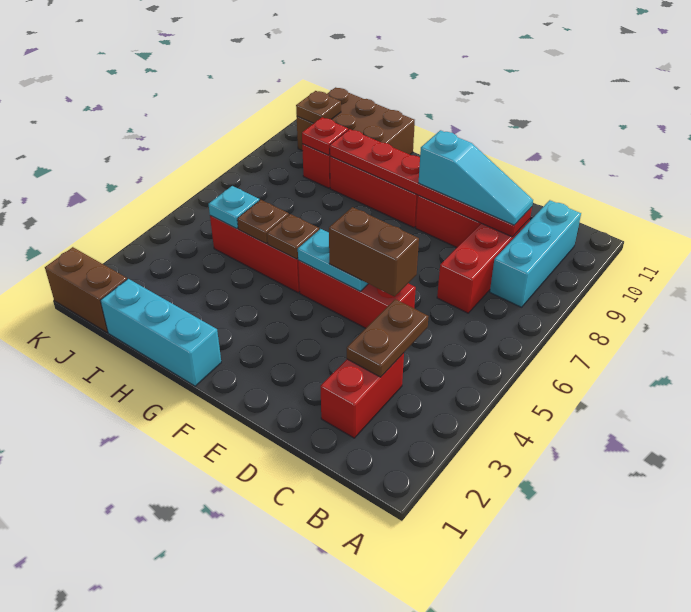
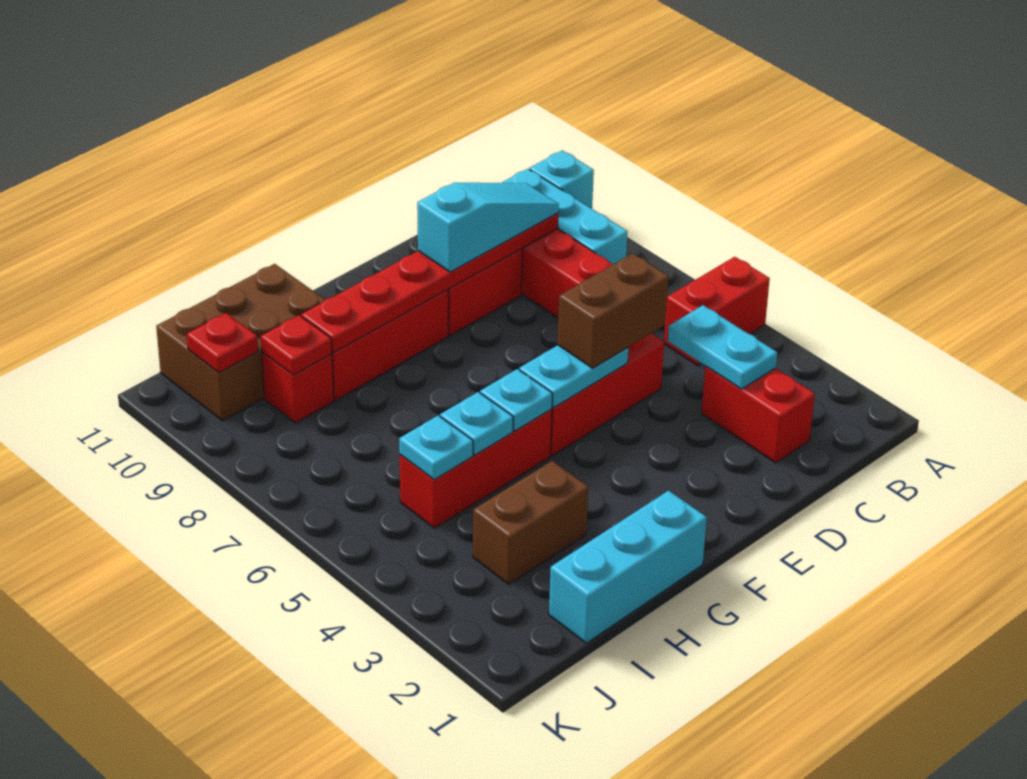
none -> red 1x2 brick [664,257,770,366]
none -> cyan 1x1 brick [529,150,594,209]
brown 1x2 plate [347,299,429,377] -> cyan 1x2 plate [668,305,777,389]
brown 1x1 plate [267,214,319,259] -> cyan 1x1 plate [480,369,552,431]
brown 1x1 plate [237,200,289,243] -> cyan 1x1 plate [440,392,513,455]
brown 1x2 brick [45,247,127,332] -> brown 1x2 brick moved to [473,461,588,584]
brown 1x1 plate [296,91,341,123] -> red 1x1 plate [187,313,258,373]

